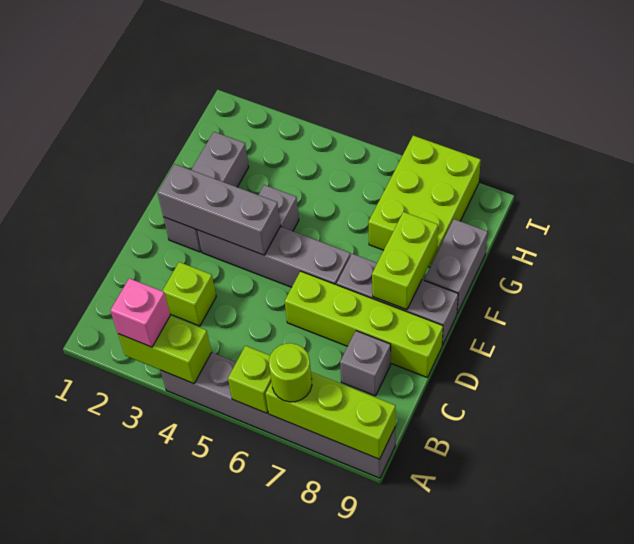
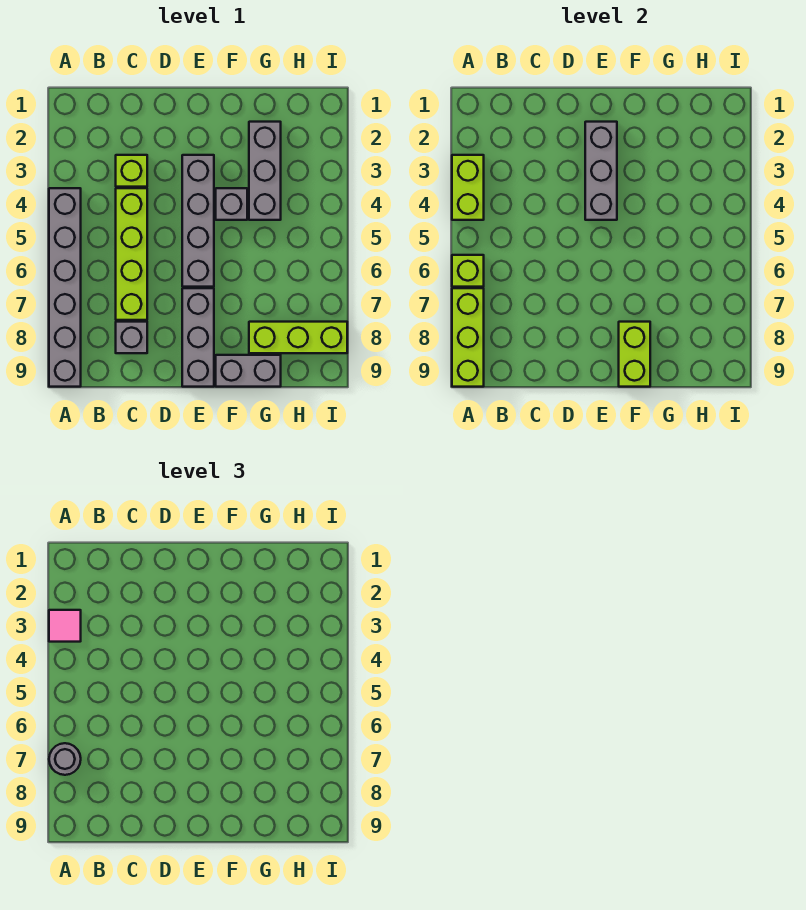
pink 1x1 brick [110,278,170,347] -> pink 1x1 tile [49,610,81,642]
lime 1x1 round brick [269,343,312,402] -> grey 1x1 round brick [49,743,81,775]
lime 1x4 brick [285,271,443,377] -> lime 1x4 brick moved to [116,188,147,320]
grey 1x3 brick [163,132,249,252] -> grey 1x3 brick turned to [249,122,281,220]
lime 1x2 brick [372,212,438,310] -> lime 1x2 brick turned to [619,322,650,387]
lime 2x3 brick [368,136,481,267] -> lime 1x3 brick [249,322,347,353]

